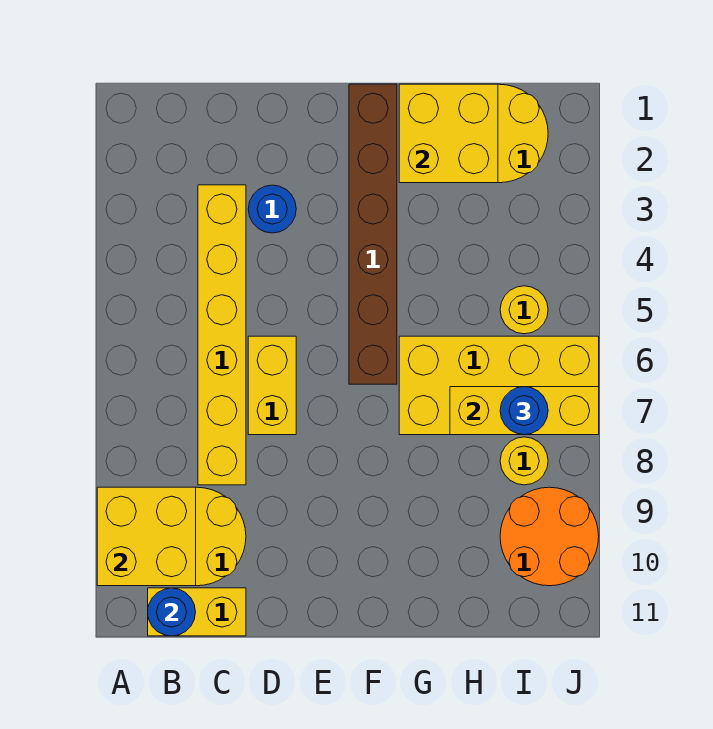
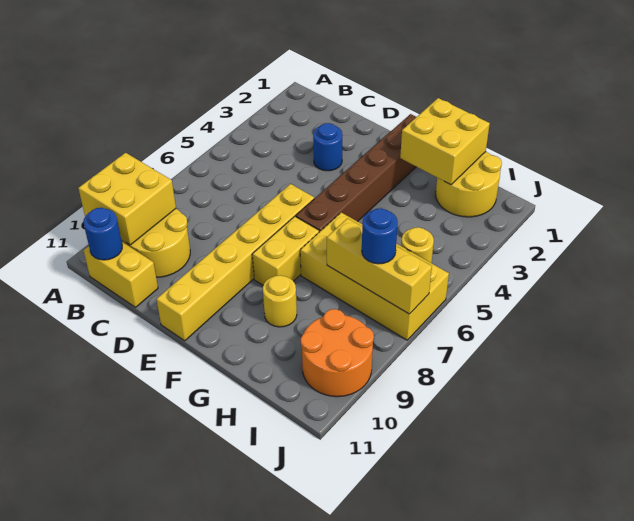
yellow 1x6 brick [198,185,246,485] -> yellow 1x6 brick moved to [156,184,314,341]
yellow 1x2 brick [248,336,296,435] -> yellow 1x2 brick moved to [252,216,319,285]
yellow 1x1 round brick [500,437,548,485] -> yellow 1x1 round brick moved to [263,275,297,327]

